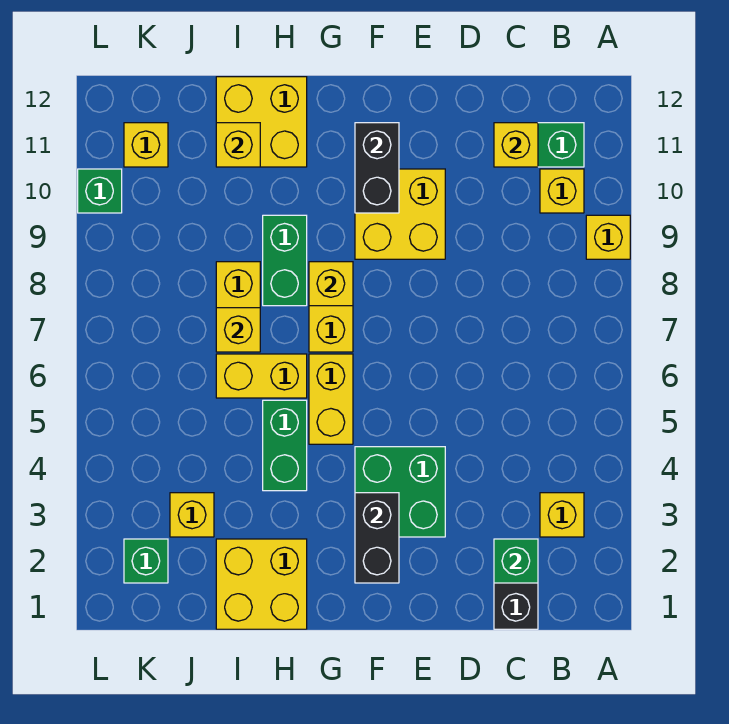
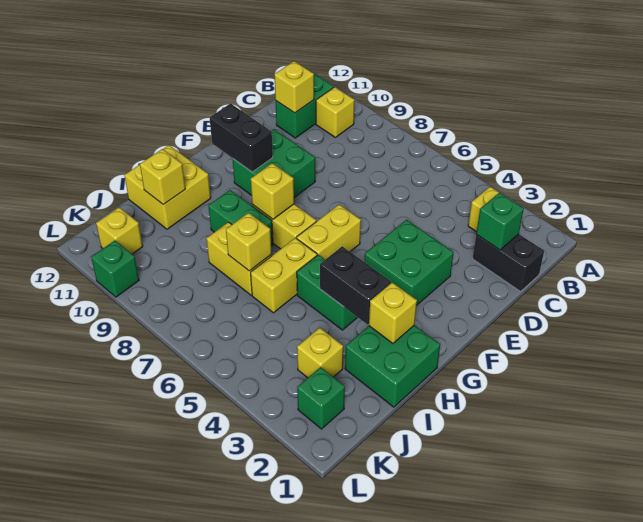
yellow 1x1 brick [586,215,630,259] -> yellow 1x1 brick moved to [369,282,417,343]
yellow 2x2 brick [355,169,445,259] -> green 2x2 brick [232,129,315,198]
black 1x2 brick [355,493,399,583] -> black 1x2 brick moved to [320,246,391,324]
yellow 1x2 brick [309,354,353,444] -> yellow 1x2 brick turned to [297,204,361,259]
yellow 2x2 brick [216,539,307,629] -> green 2x2 brick [345,325,440,407]

